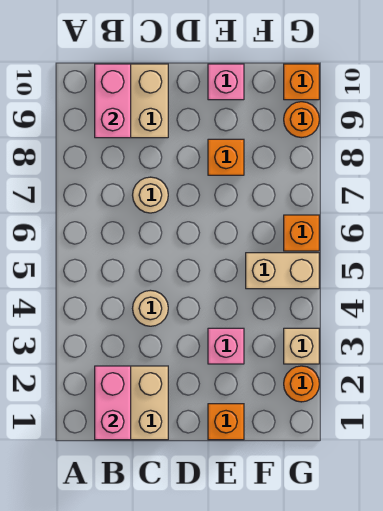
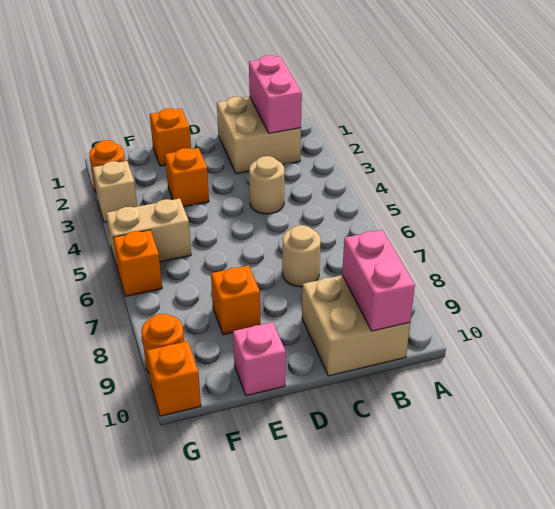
pink 1x1 brick [208,328,244,364] -> orange 1x1 brick [165,148,209,207]

